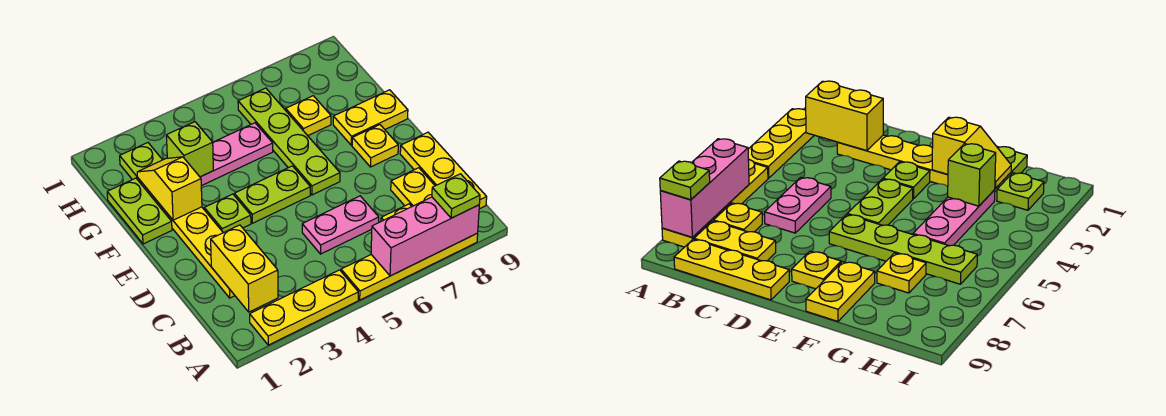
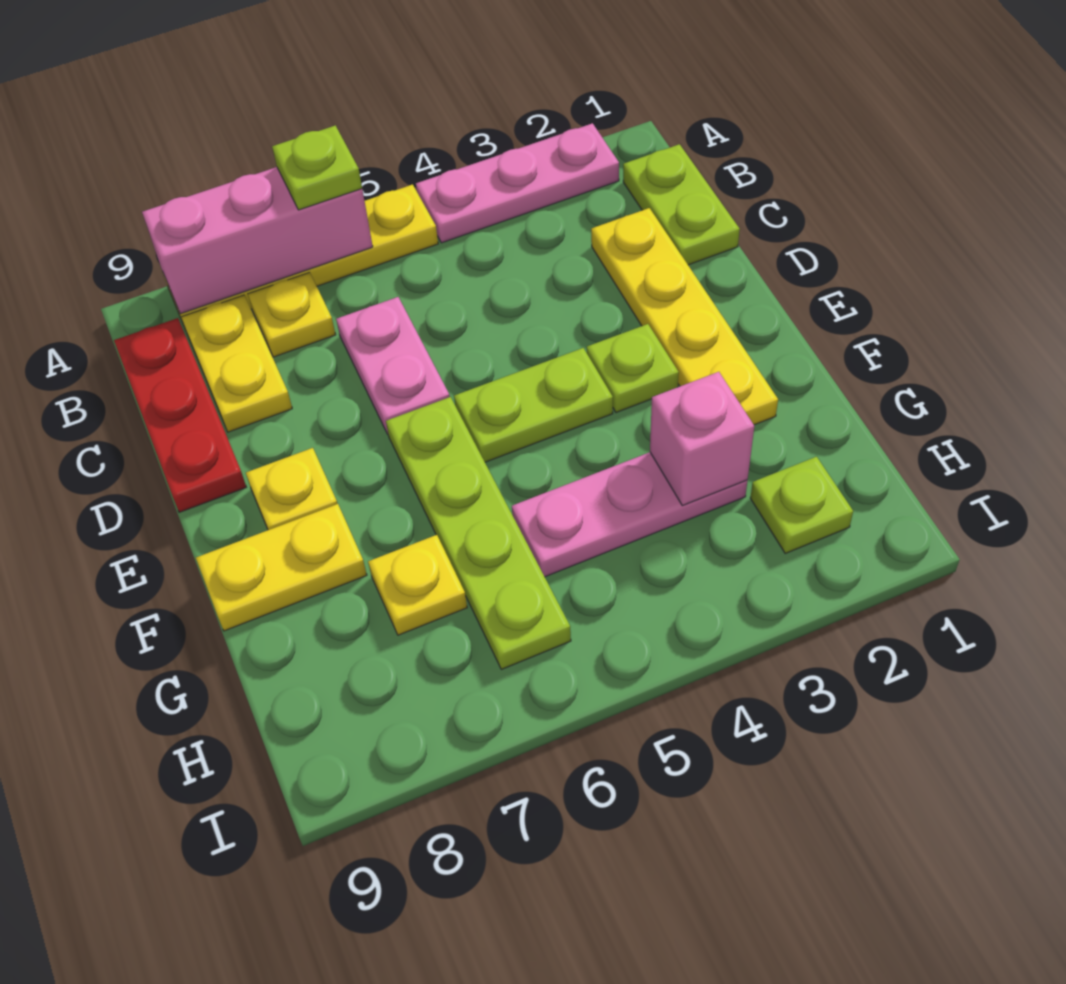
yellow 1x3 plate [250,270,358,345] -> pink 1x3 plate [416,123,619,243]
lime 1x1 plate [432,174,480,218] -> lime 1x1 plate moved to [272,125,362,210]
yellow 1x2 brick [211,225,278,312] -> none
yellow 1x3 plate [400,132,487,209] -> red 1x3 plate [114,318,246,512]
pink 1x2 plate [302,196,379,254] -> pink 1x2 plate turned to [336,297,450,434]
lime 1x2 plate [107,178,172,244] -> lime 1x2 plate moved to [623,144,740,265]
yellow 1x2 slope [137,157,202,220] -> none
lime 1x1 brick [166,122,213,177] -> pink 1x1 brick [650,372,754,506]

